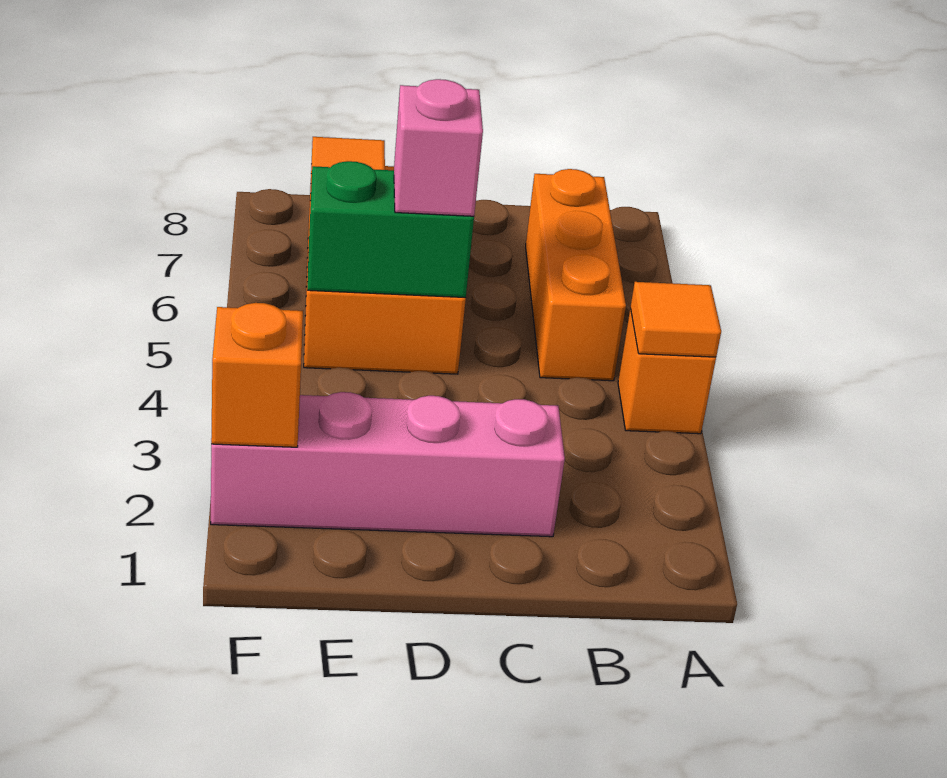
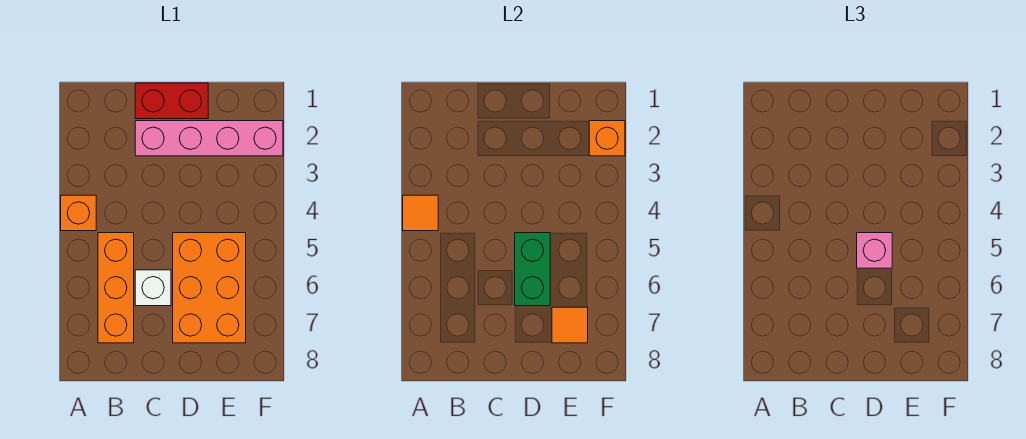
none -> red 1x2 brick [135,83,208,119]
none -> white 1x1 brick [135,270,171,306]
green 1x2 brick [307,161,474,298] -> green 1x2 brick turned to [515,233,550,306]

